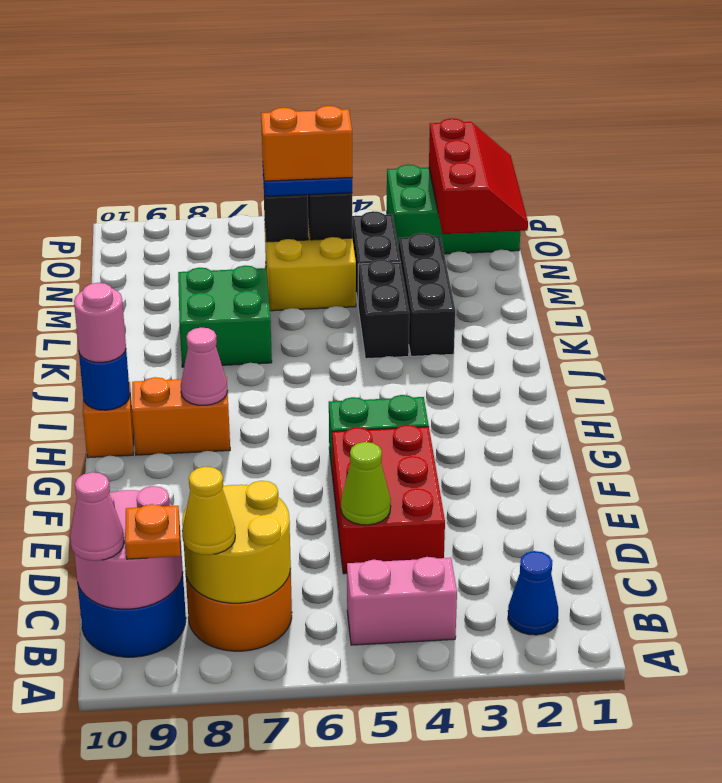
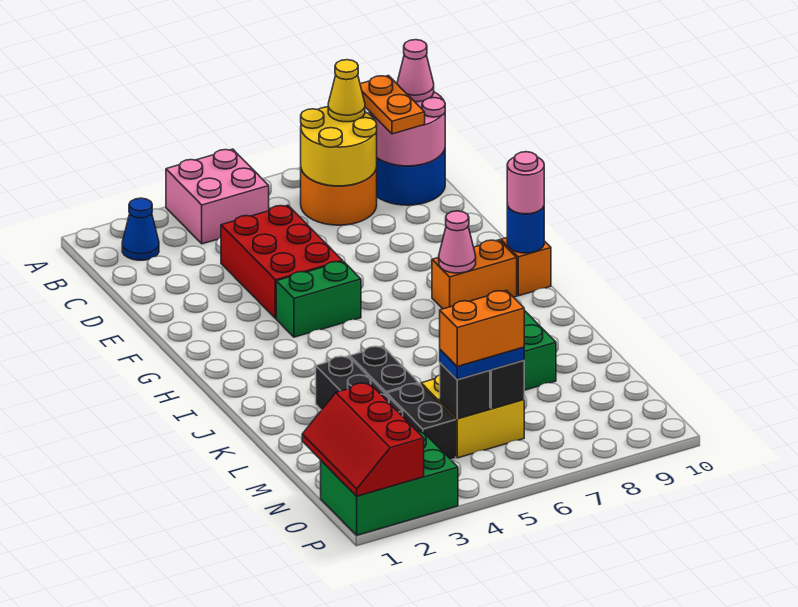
pink 1x2 brick [347,557,457,645] -> pink 2x2 brick [166,149,269,244]
orange 1x1 plate [125,504,180,559] -> orange 1x2 plate [360,76,425,134]
lime 1x1 cone [341,442,391,525] -> none

